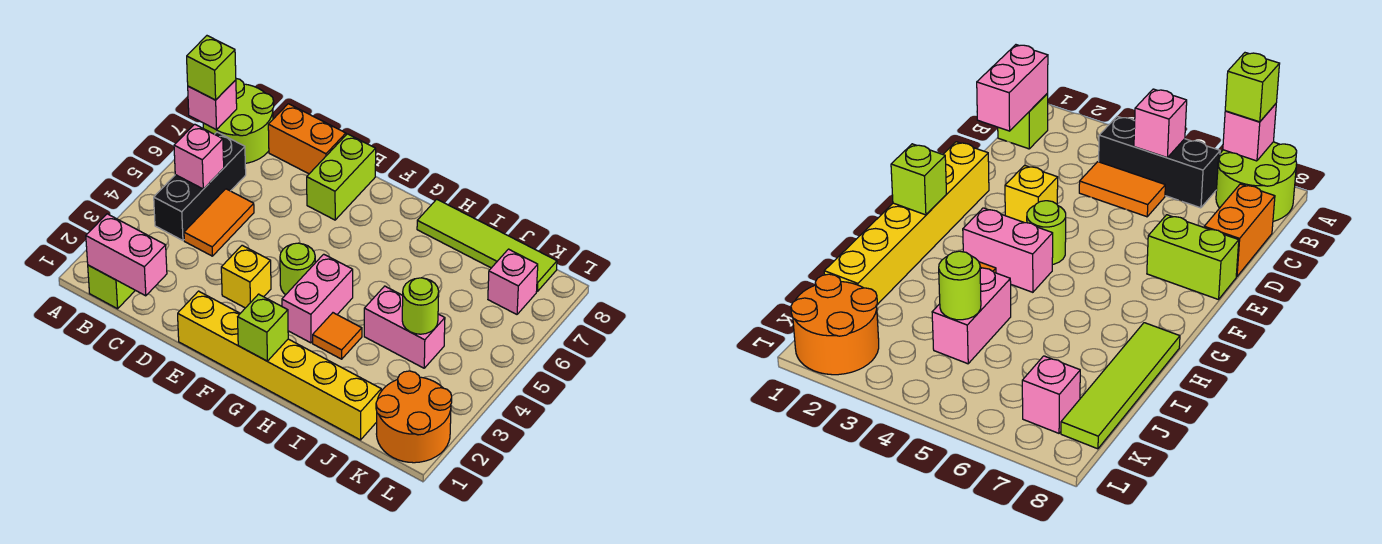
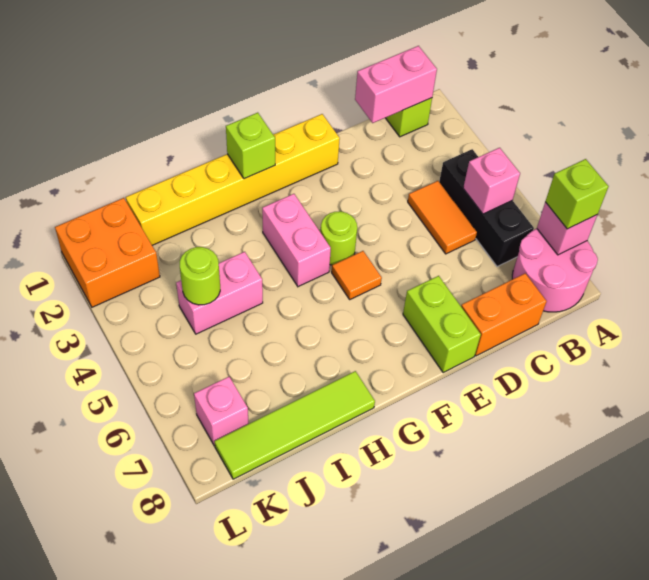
lime 2x2 round brick [203,79,274,163] -> pink 2x2 round brick [512,229,598,312]
yellow 1x1 brick [221,245,271,308] -> none
orange 1x1 tile [313,313,362,359] -> orange 1x1 tile moved to [332,251,382,299]
orange 2x2 round brick [376,371,452,463] -> orange 2x2 brick [55,198,160,307]

